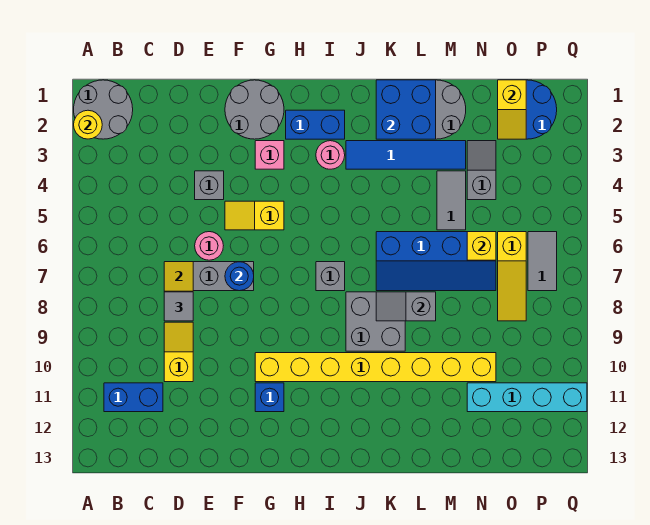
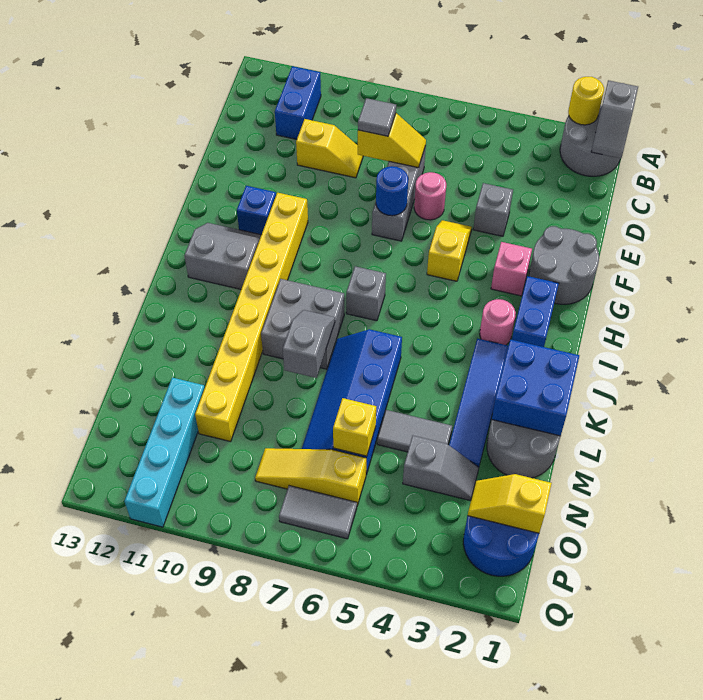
none -> grey 1x2 slope [591,80,638,158]
none -> grey 2x2 slope [184,223,261,289]

